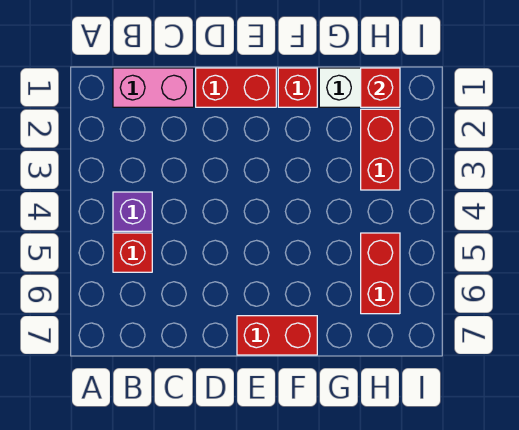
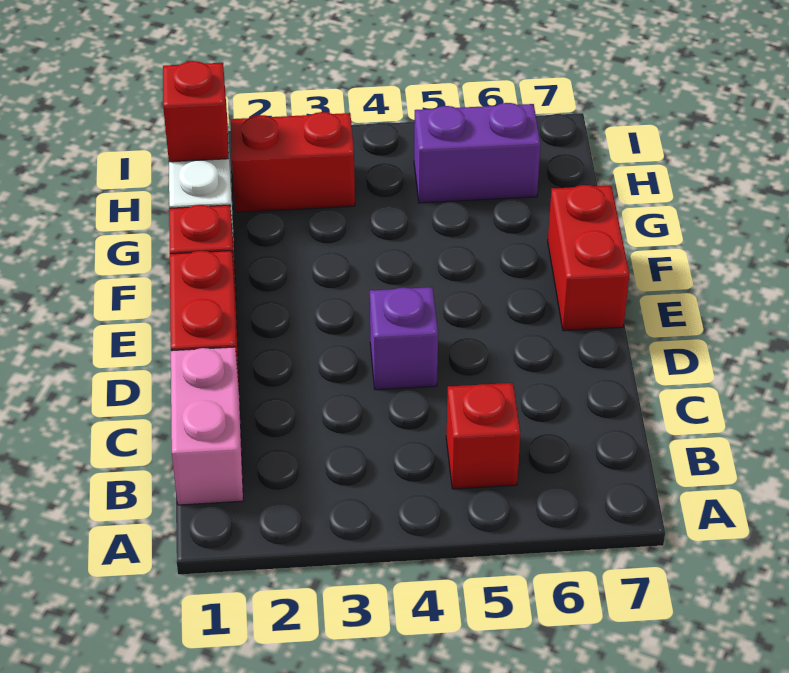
purple 1x1 brick [113,192,152,231] -> purple 1x1 brick moved to [370,287,438,390]
red 1x2 brick [361,233,400,314] -> purple 1x2 brick [414,103,541,203]

